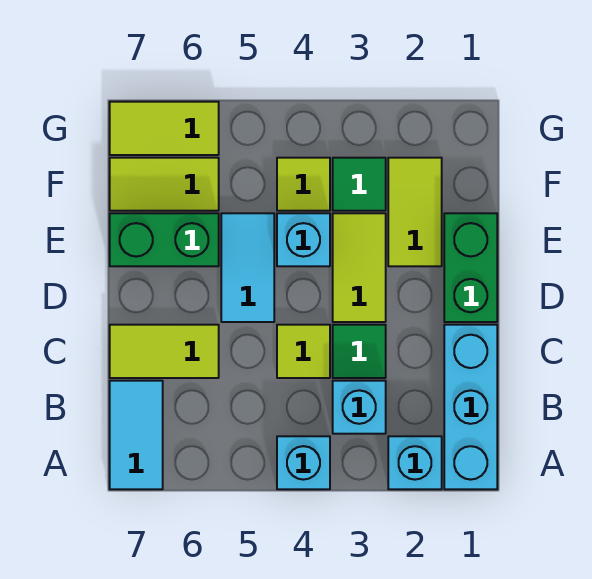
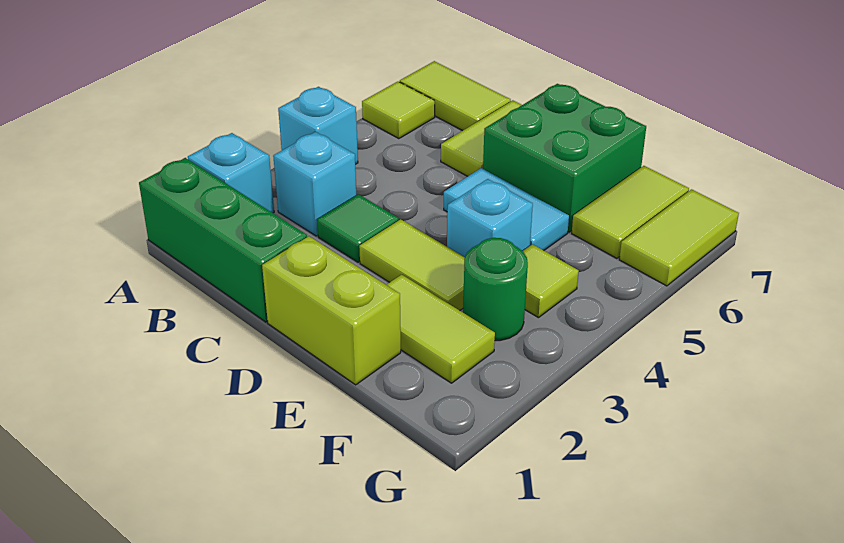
cyan 1x3 brick [444,325,497,489] -> green 1x3 brick [139,158,307,322]
cyan 1x2 tile [110,381,163,489] -> lime 1x2 tile [400,61,511,131]
lime 1x1 tile [277,325,330,378] -> lime 1x1 tile moved to [362,82,435,139]
green 1x2 brick [444,213,497,322] -> lime 1x2 brick [262,236,401,385]
green 1x2 brick [110,213,219,266] -> green 2x2 brick [483,84,646,232]
green 1x1 tile [333,158,386,211] -> green 1x1 round brick [463,238,528,341]

